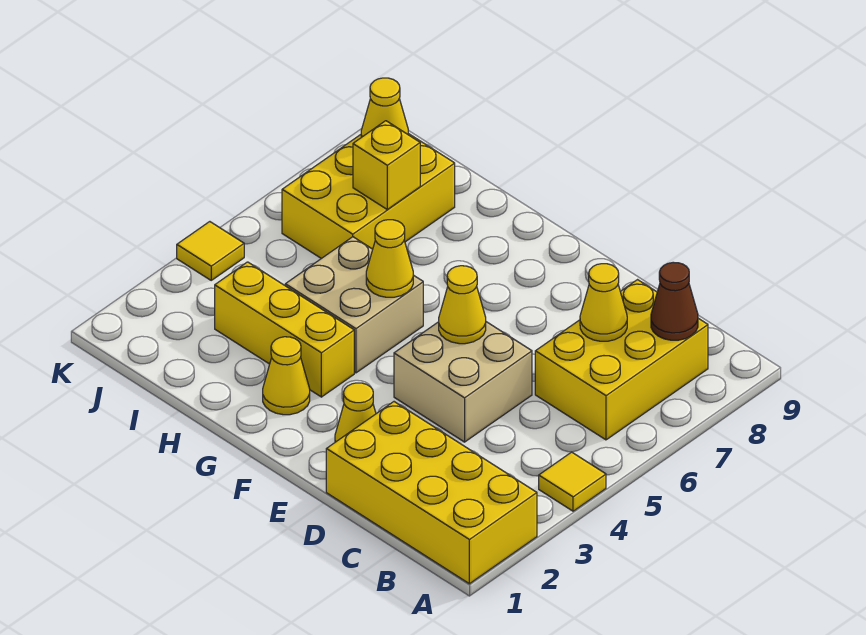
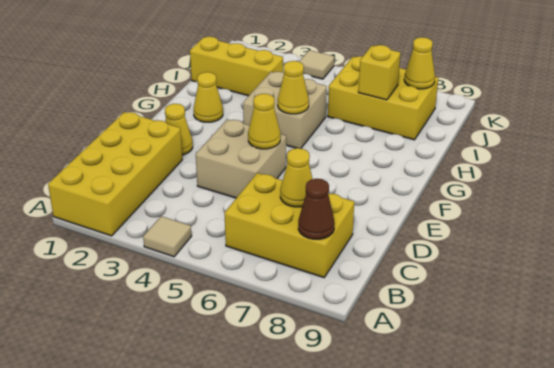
yellow 1x1 tile [539,452,606,511] -> tan 1x1 tile [143,216,191,257]
yellow 1x3 brick [215,262,354,397] -> yellow 1x3 brick turned to [190,37,283,96]
yellow 1x1 tile [177,222,244,280] -> tan 1x1 tile [299,50,334,79]

